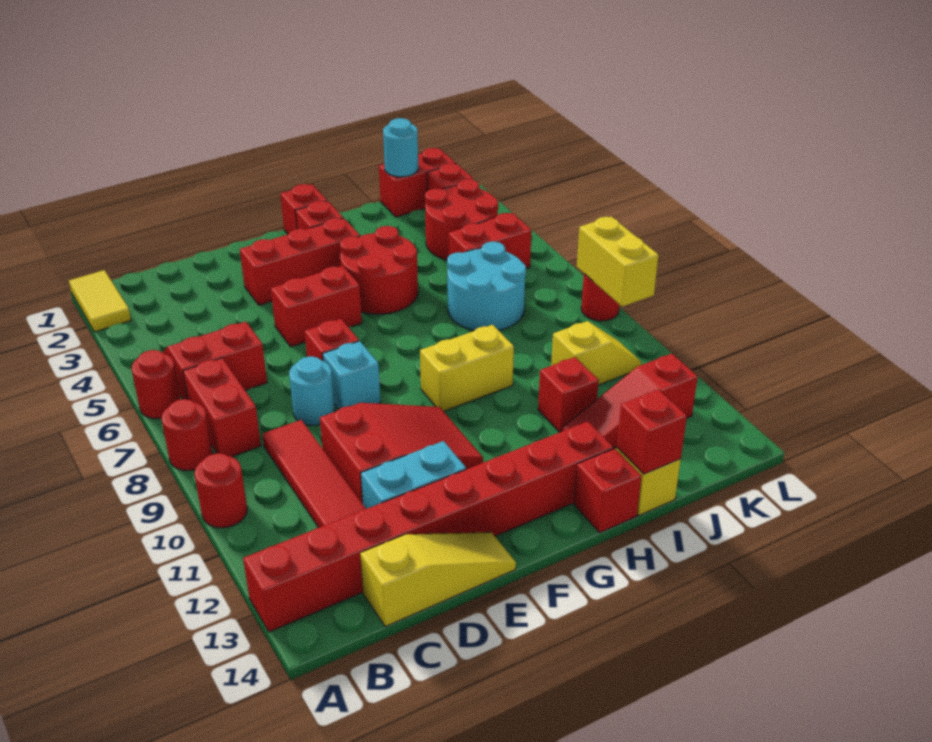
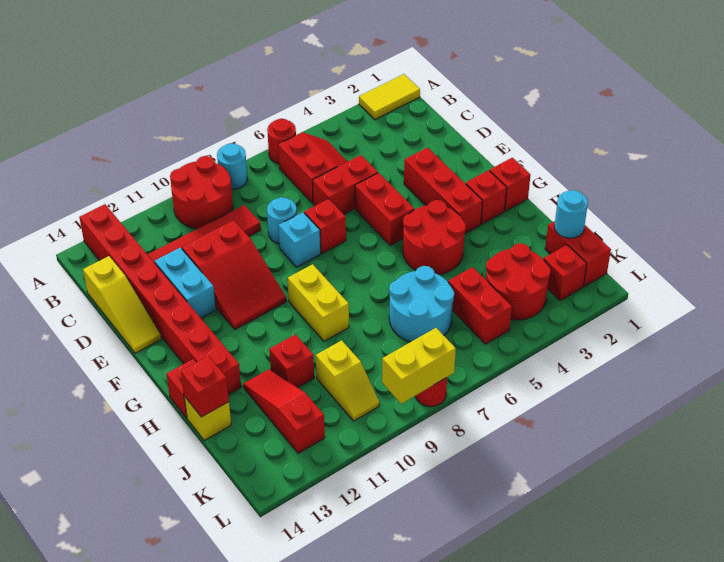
red 1x1 round brick [161,399,213,471] -> cyan 1x1 round brick [217,143,248,189]
red 1x1 round brick [194,453,247,528] -> red 2x2 round brick [170,156,233,229]
red 1x2 brick [183,358,261,457] -> red 1x2 brick moved to [312,155,378,214]

